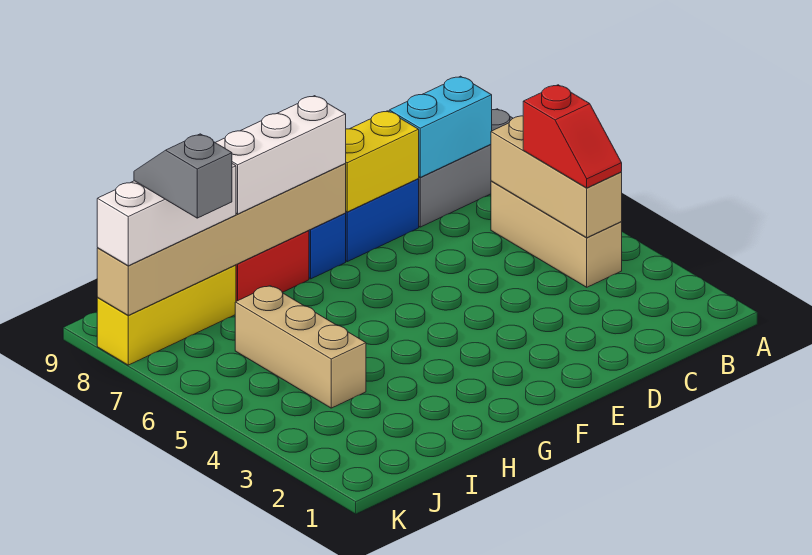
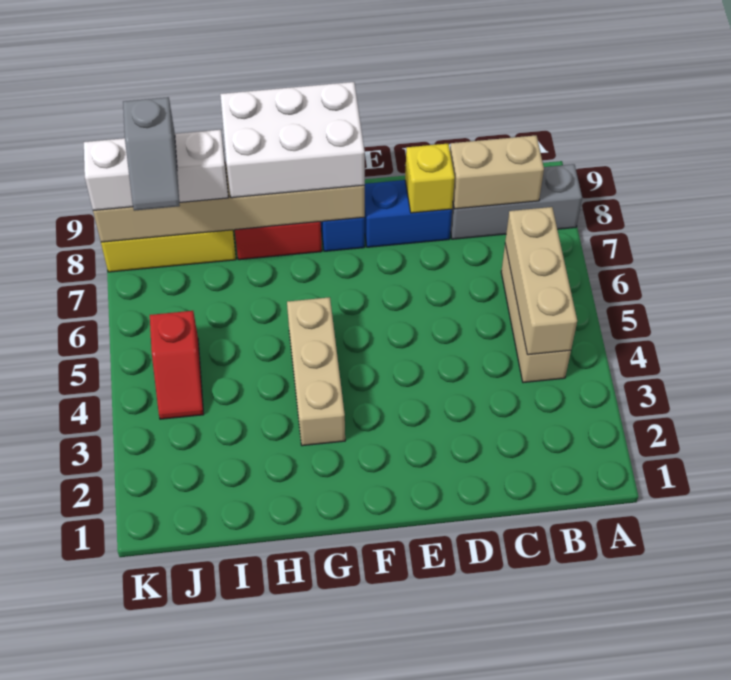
red 1x2 slope [523,85,622,188] -> red 1x2 slope moved to [150,311,204,419]
cyan 1x2 brick [389,76,492,177] -> tan 1x2 brick [450,135,544,209]
yellow 1x2 brick [345,111,419,212] -> yellow 1x1 brick [405,144,455,213]
white 1x3 brick [215,96,346,214] -> white 2x3 brick [220,82,365,198]
tan 1x3 brick [235,286,366,408] -> tan 1x3 brick moved to [287,297,345,446]
grey 1x2 slope [134,134,232,218] -> grey 1x2 slope turned to [123,97,180,211]

